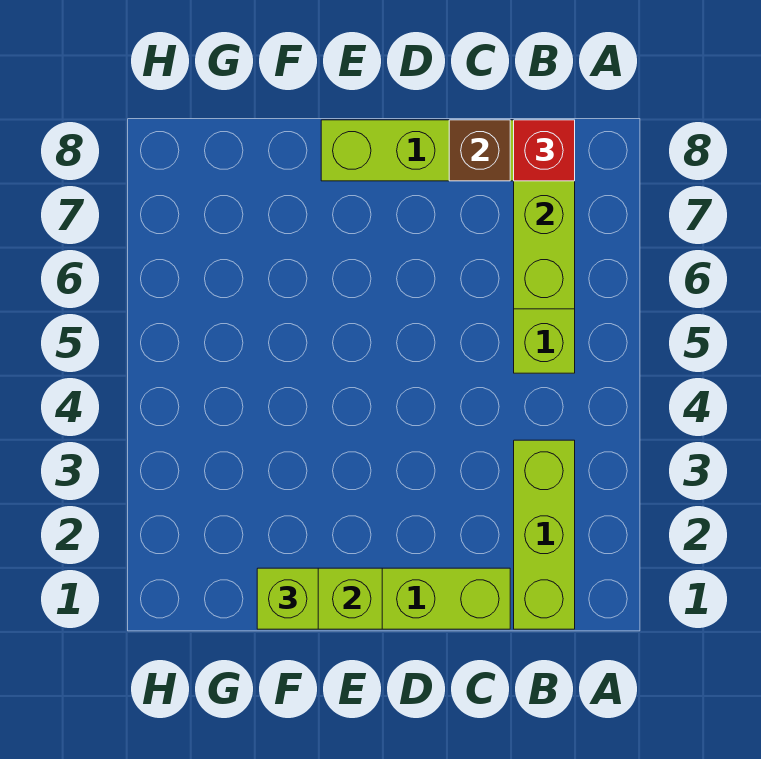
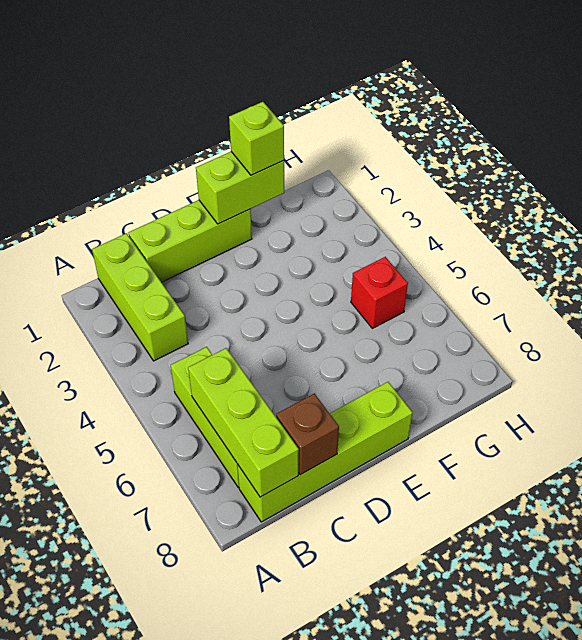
red 1x1 brick [514,120,575,181] -> red 1x1 brick moved to [351,257,408,328]

